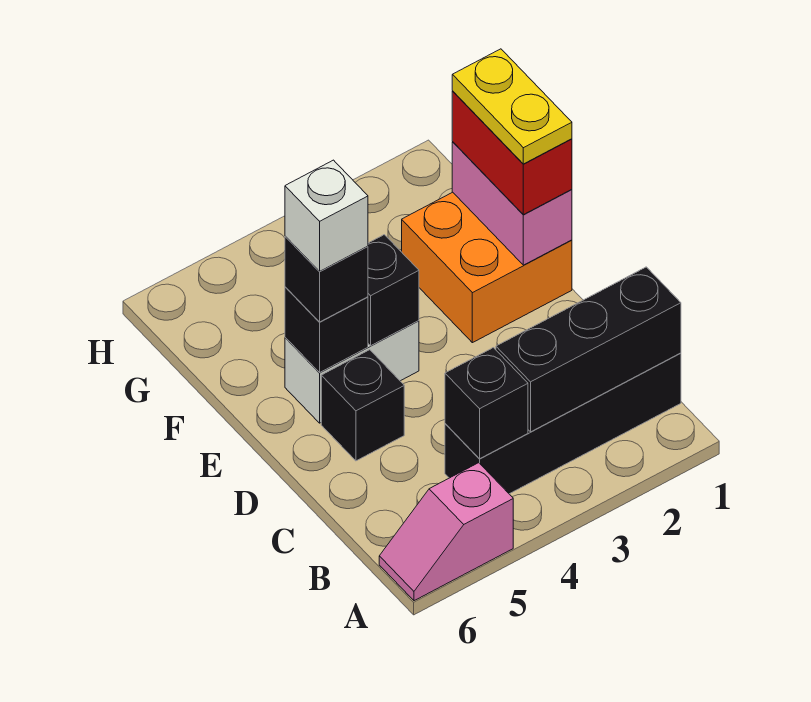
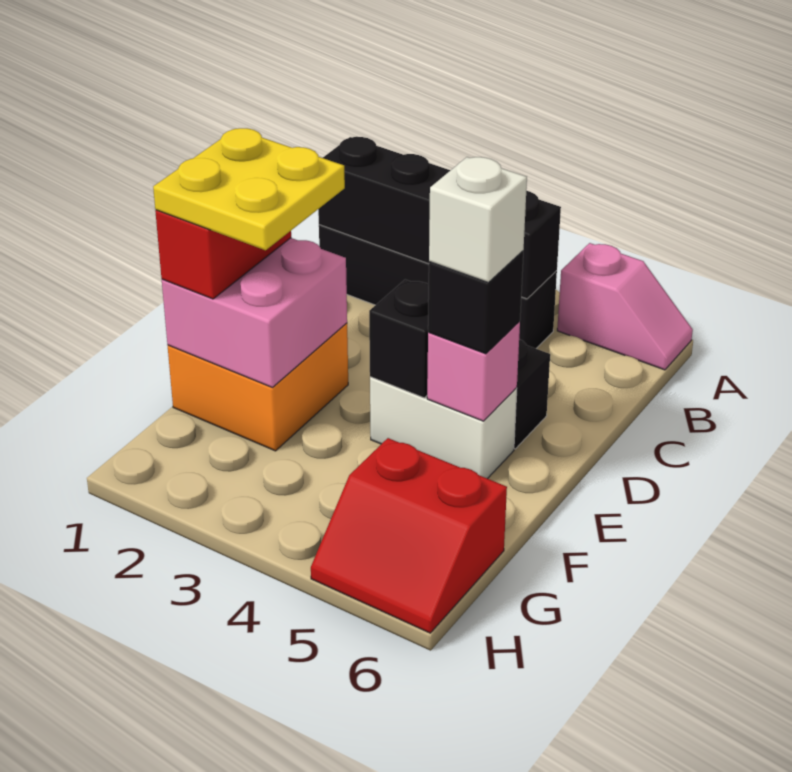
pink 1x2 brick [452,142,572,265] -> pink 2x2 brick [162,238,347,387]
yellow 1x2 plate [452,49,572,164] -> yellow 2x2 plate [153,128,345,250]
black 1x1 brick [285,287,368,372] -> pink 1x1 brick [427,321,520,421]
none -> red 2x2 slope [311,438,507,633]

